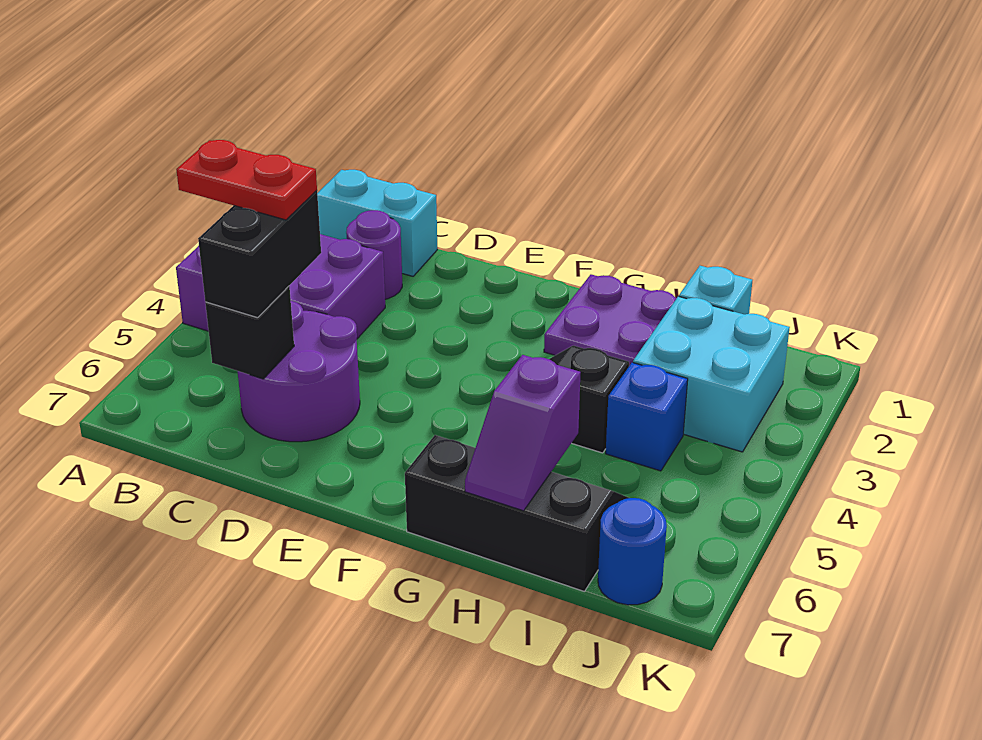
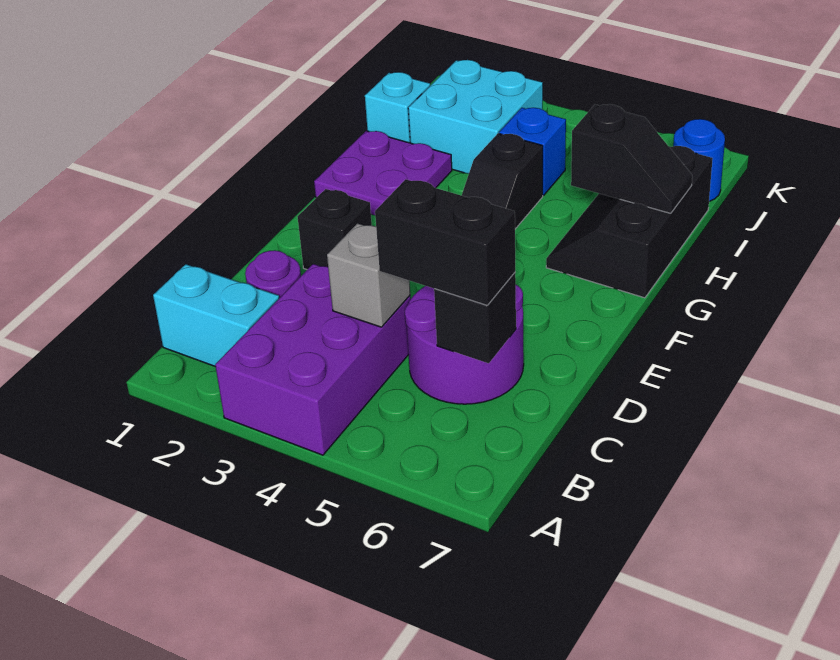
cyan 1x2 brick [317,170,437,276] -> cyan 1x2 brick turned to [153,264,279,366]
red 1x2 plate [176,140,317,220] -> none
none -> grey 1x1 brick [327,223,410,327]
none -> black 1x1 brick [298,189,372,269]
purple 1x2 slope [465,355,581,511] -> black 1x2 slope [571,104,692,213]

